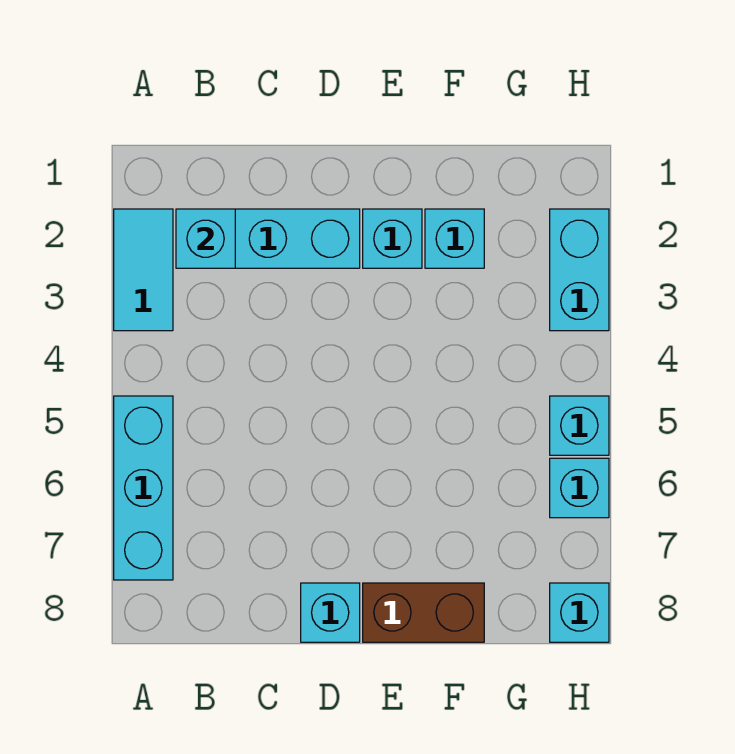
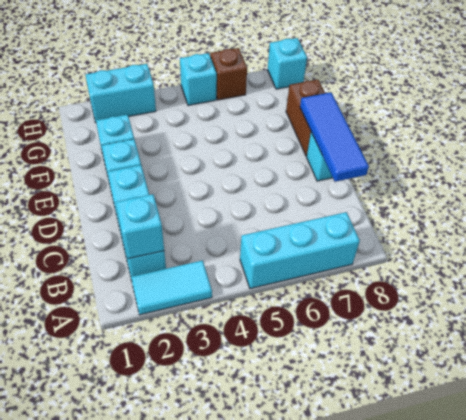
none -> blue 1x3 tile [300,92,369,182]
cyan 1x1 brick [550,458,609,518] -> brown 1x1 brick [210,48,247,100]

